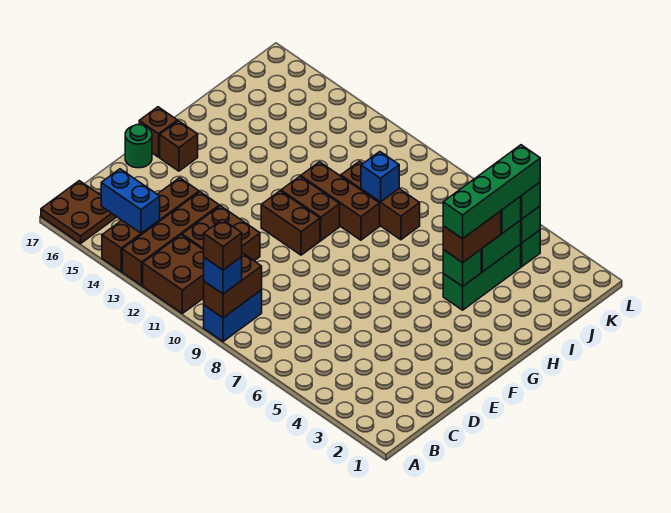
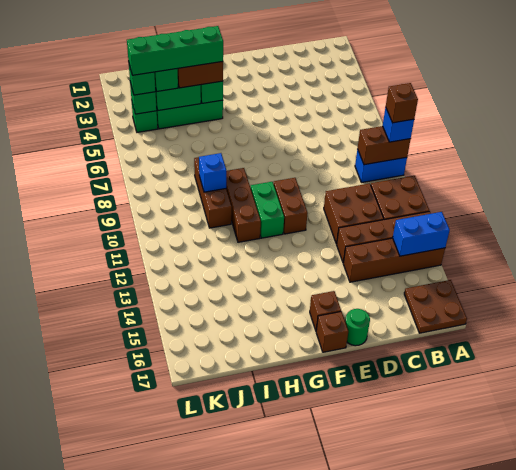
blue 1x2 brick [101,169,160,233] -> blue 1x2 brick turned to [393,212,450,256]
brown 1x2 brick [281,176,340,241] -> green 1x2 brick [251,182,284,238]

